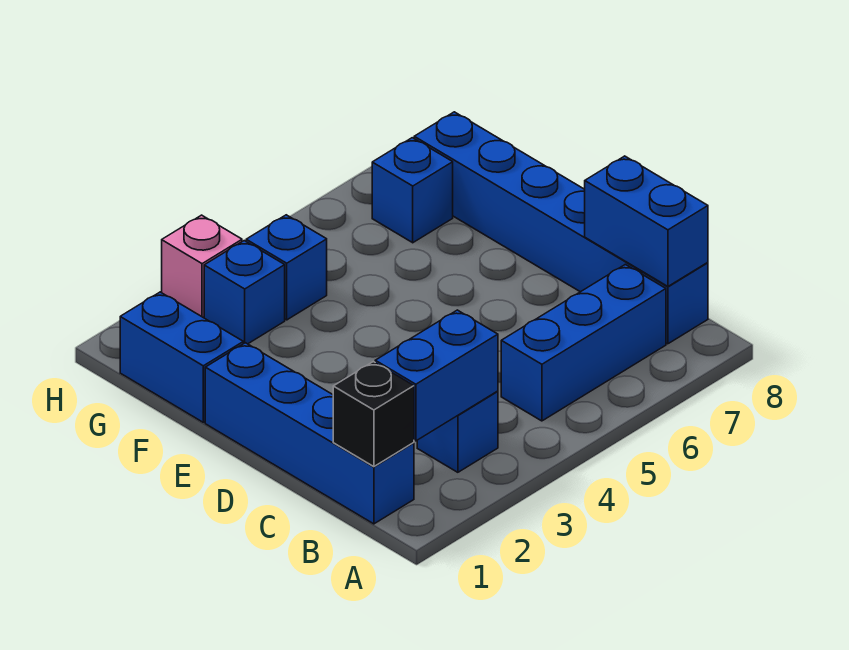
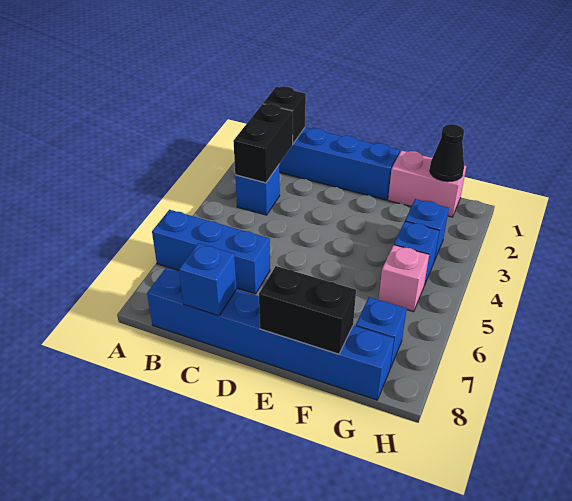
blue 1x2 brick [375,310,498,441] -> black 1x2 brick [233,104,293,183]
blue 1x3 brick [501,264,666,421] -> blue 1x3 brick turned to [152,210,270,294]
blue 1x2 brick [585,156,708,286] -> blue 1x1 brick [179,243,237,316]
none -> black 1x2 brick [259,266,356,354]
blue 1x2 brick [120,292,243,422] -> pink 1x2 brick [388,150,466,217]
none -> black 1x1 cone [430,124,464,182]
pink 1x1 brick [162,215,242,318] -> pink 1x1 brick moved to [379,245,429,312]

